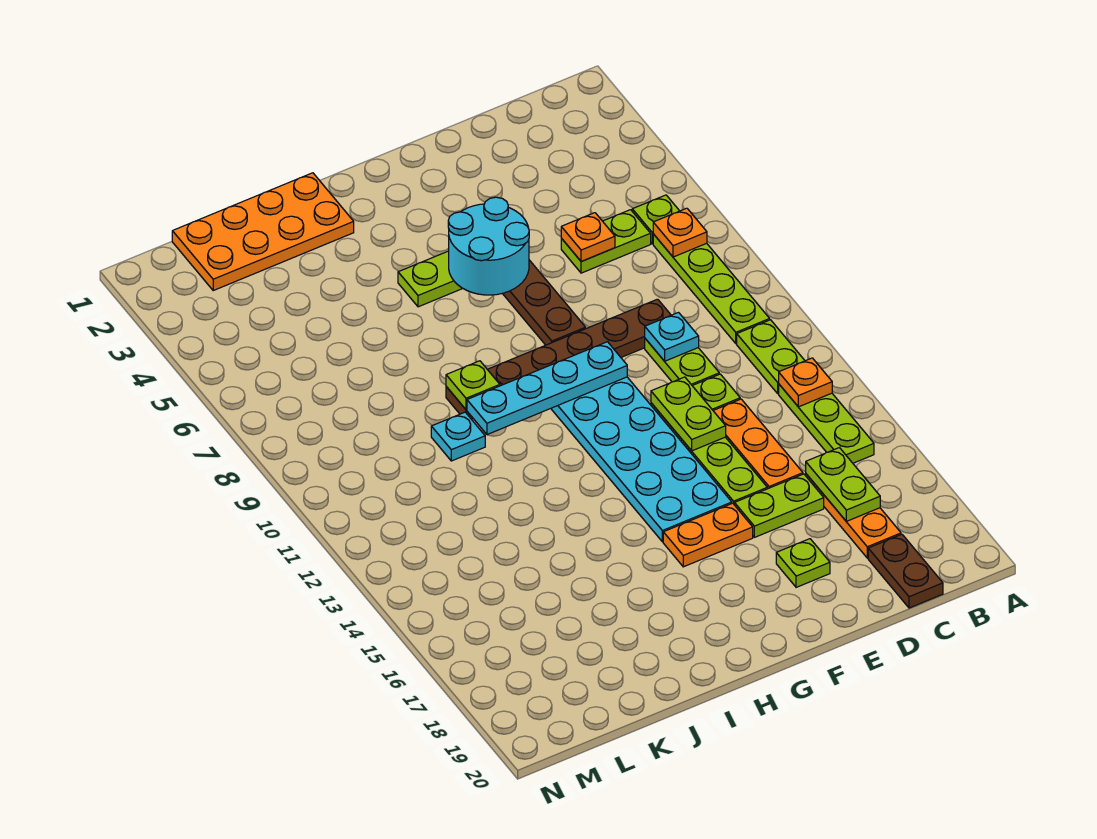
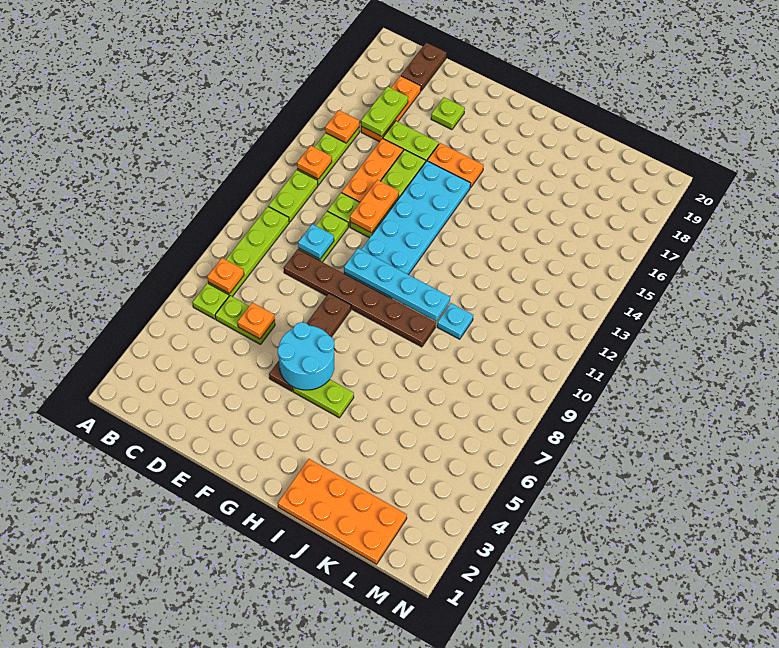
none -> orange 1x1 plate [325,110,359,143]
lime 1x2 plate [651,377,726,451] -> orange 1x2 plate [350,180,399,233]
lime 1x1 plate [446,361,500,410] -> none

